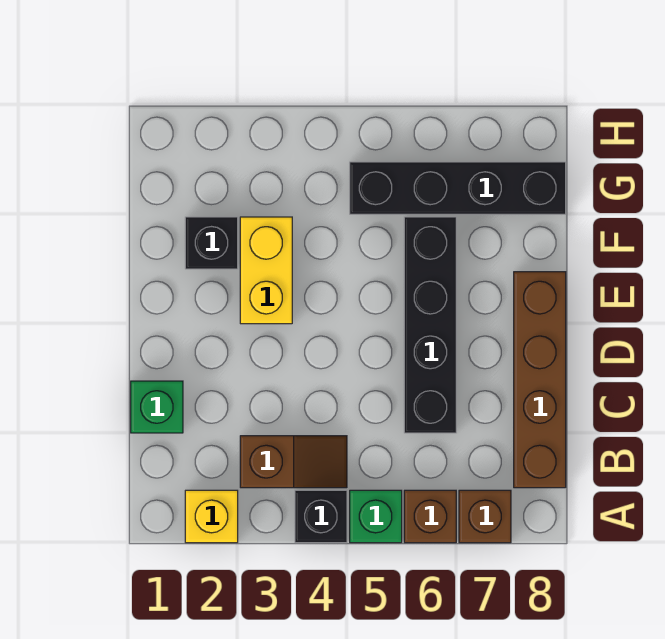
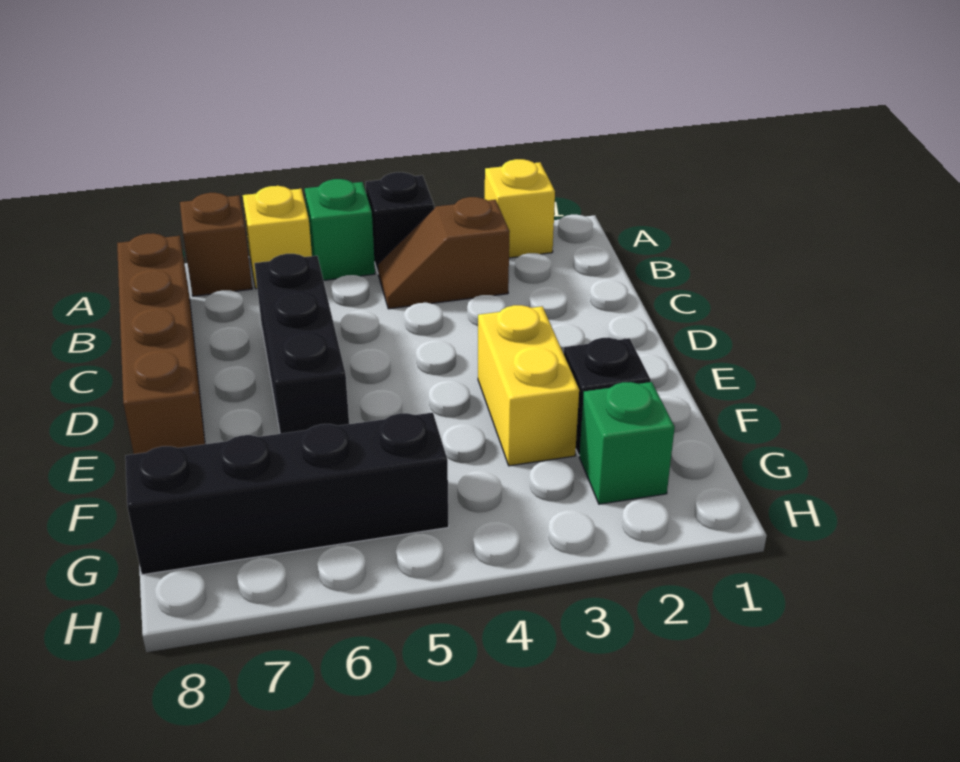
brown 1x1 brick [404,490,456,543] -> yellow 1x1 brick [243,186,312,289]
green 1x1 brick [131,381,183,433] -> green 1x1 brick moved to [580,382,675,504]
black 1x4 brick [404,217,456,433] -> black 1x3 brick [254,254,349,434]

